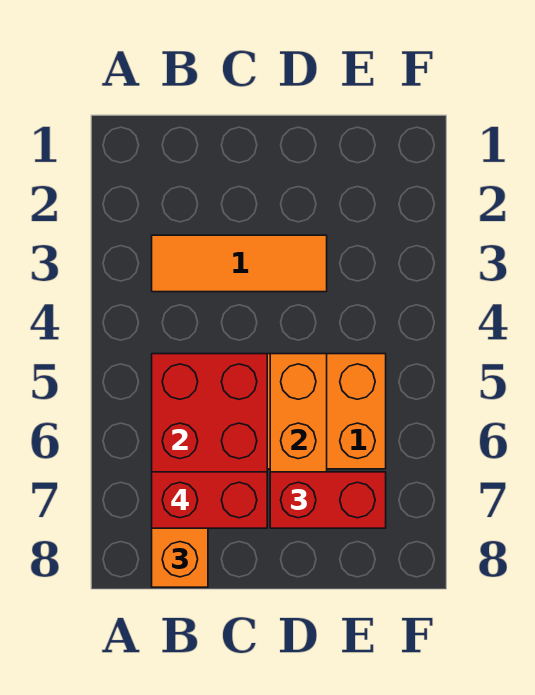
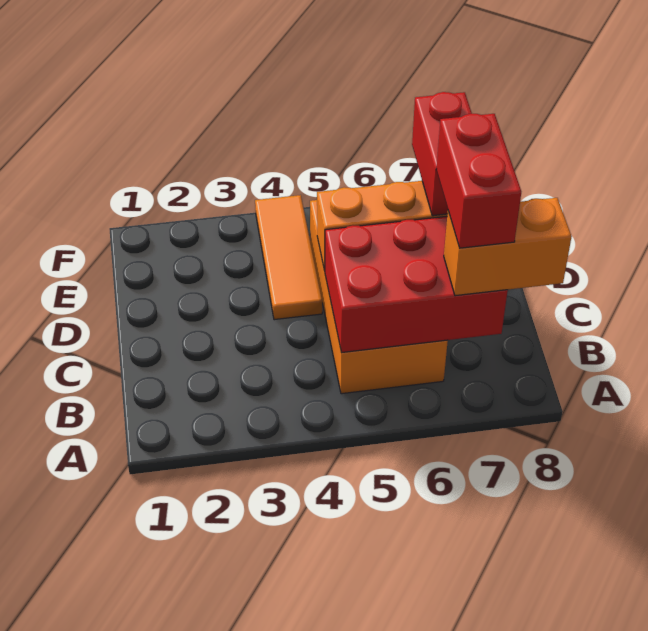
orange 1x3 tile [152,235,327,292] -> orange 1x3 tile moved to [255,195,322,320]

